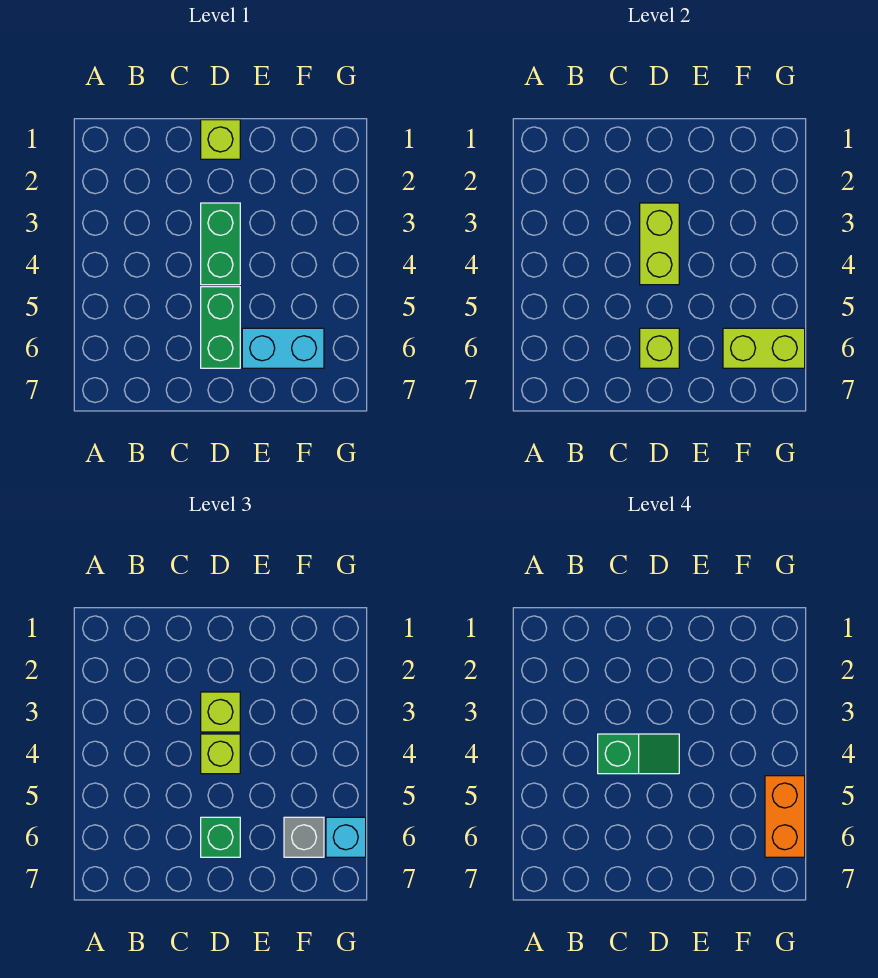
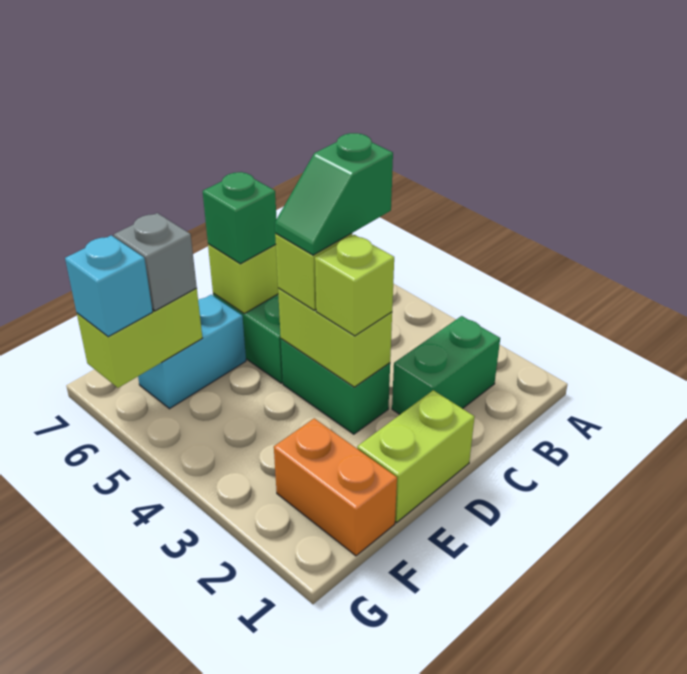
none -> green 1x2 brick [392,316,500,414]
lime 1x1 brick [201,120,240,159] -> lime 1x2 brick [357,390,474,522]
orange 1x2 brick [765,776,805,857] -> orange 1x2 brick moved to [274,418,397,556]

